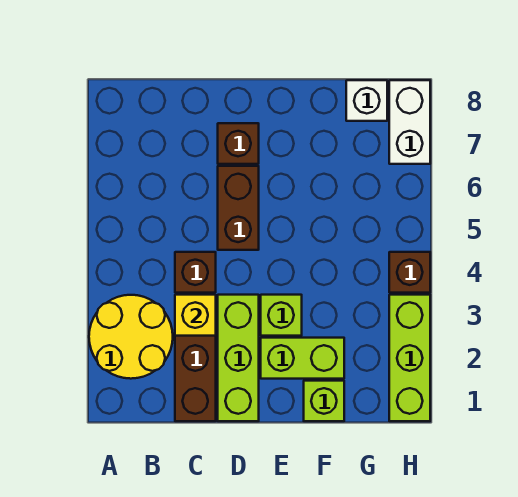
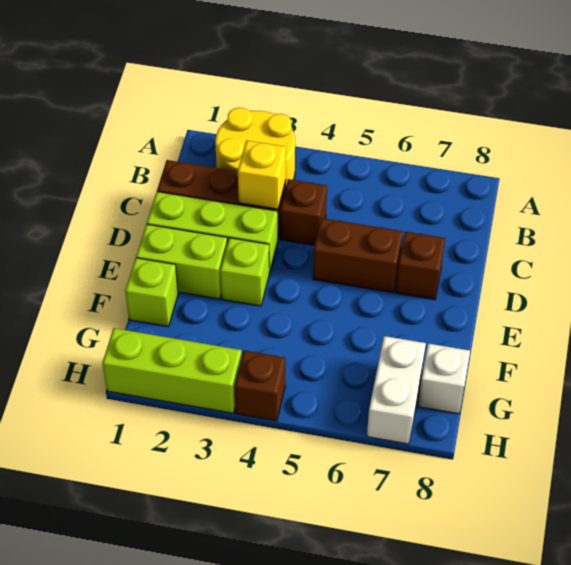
lime 1x2 brick [261,338,344,379] -> lime 1x2 brick turned to [136,224,228,299]
white 1x2 brick [389,80,430,164] -> white 1x2 brick turned to [367,336,426,444]

